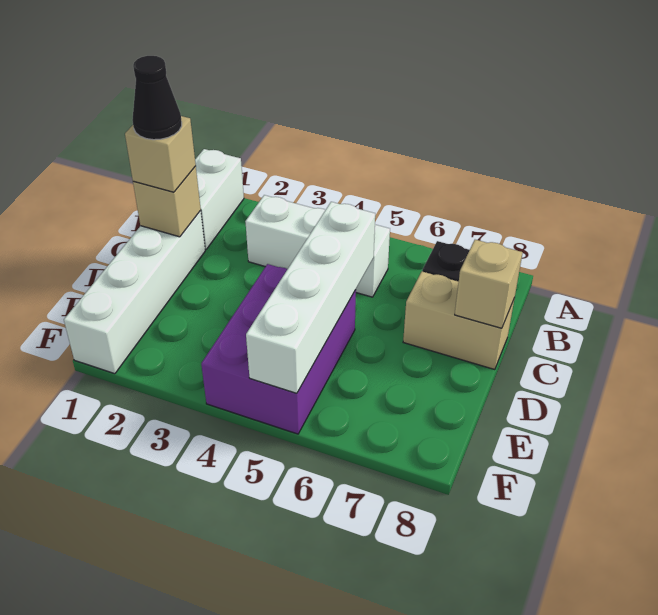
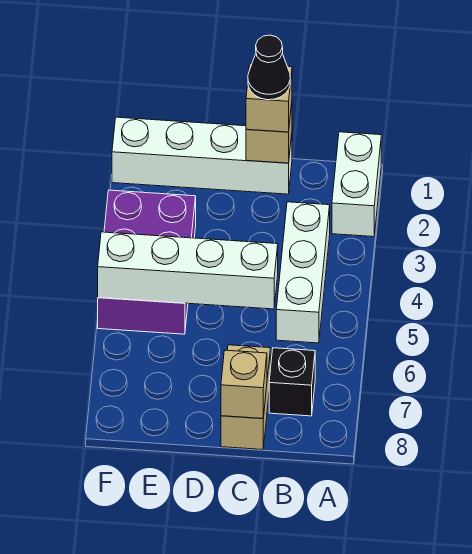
white 1x2 brick [195,149,244,250] -> white 1x2 brick turned to [332,132,381,237]
purple 2x3 brick [201,264,356,434] -> purple 2x3 brick turned to [98,190,196,334]

